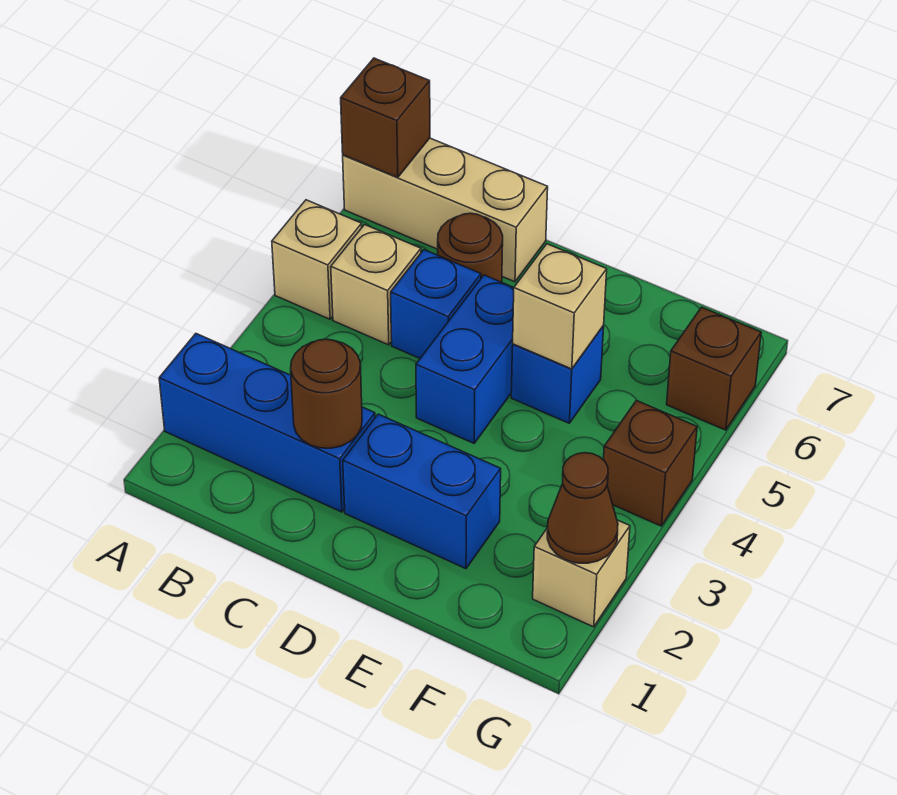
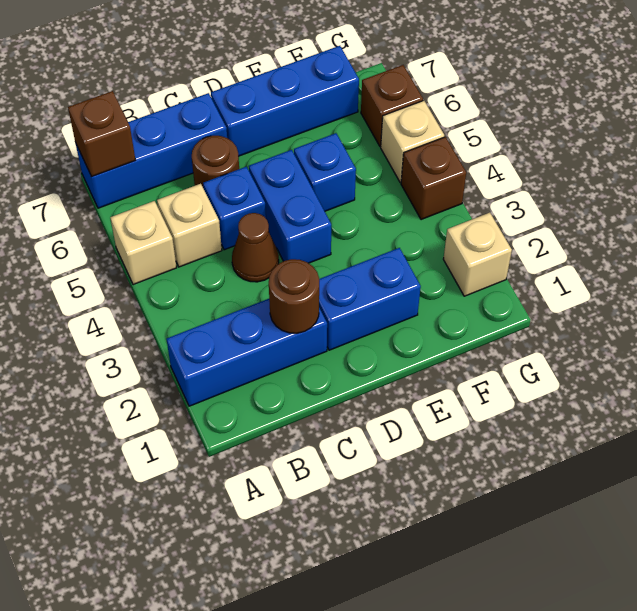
tan 1x3 brick [343,138,548,282] -> blue 1x3 brick [76,93,227,208]
none -> blue 1x3 brick [211,46,359,156]
tan 1x1 brick [513,244,607,369] -> tan 1x1 brick moved to [381,101,444,183]
brown 1x1 cone [547,453,618,563] -> brown 1x1 cone moved to [232,213,279,282]

